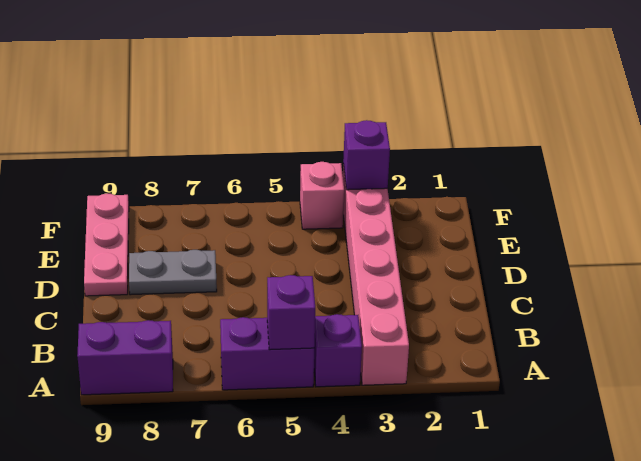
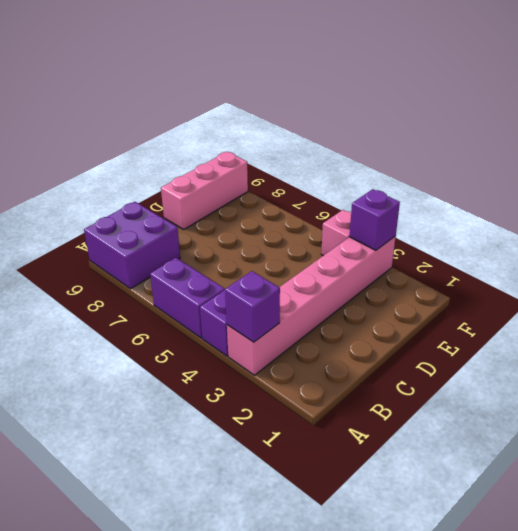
purple 1x1 brick [267,275,315,350] -> purple 1x1 brick moved to [225,271,280,342]
purple 1x2 brick [77,320,173,395] -> purple 2x2 brick [84,202,180,289]
grey 1x2 plate [129,250,217,295] -> none
pink 1x3 plate [84,194,129,296] -> pink 1x3 brick [161,152,248,229]

